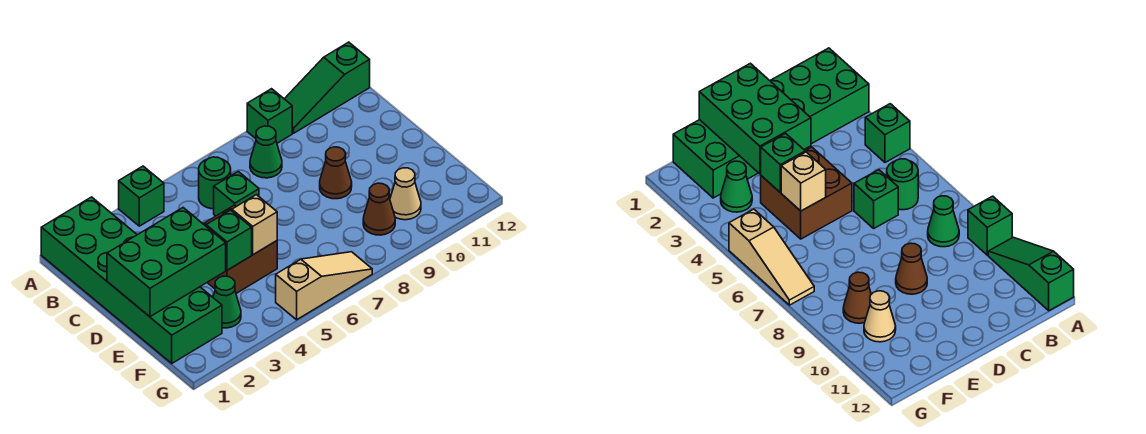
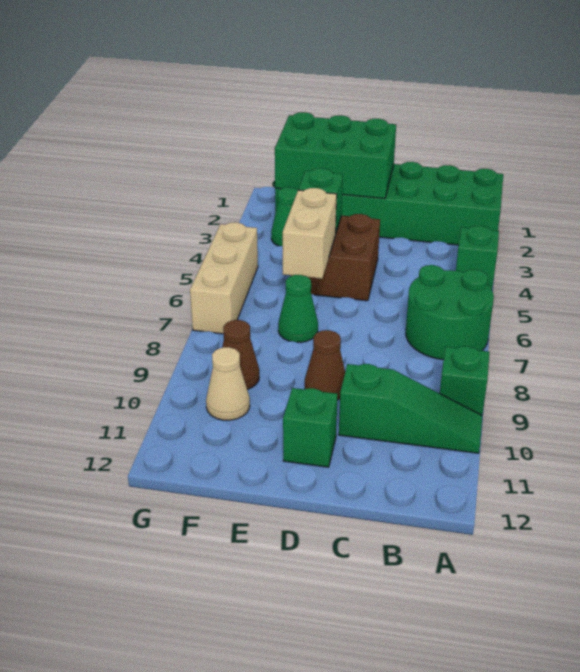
green 1x3 slope [285,42,370,133] -> green 1x3 slope turned to [339,364,482,453]
green 1x1 round brick [199,157,231,209] -> green 2x2 round brick [406,265,494,360]
green 1x1 cone [250,126,282,178] -> green 1x1 cone moved to [278,275,318,342]
green 1x1 brick [214,172,259,216] -> green 1x1 brick moved to [283,388,338,467]
green 2x3 brick [107,208,226,317] -> green 2x3 brick turned to [275,112,396,199]
tan 1x1 brick [232,195,277,255] -> tan 1x2 brick [283,188,337,279]
tan 1x3 slope [276,252,372,320] -> tan 1x3 brick [190,222,258,334]

